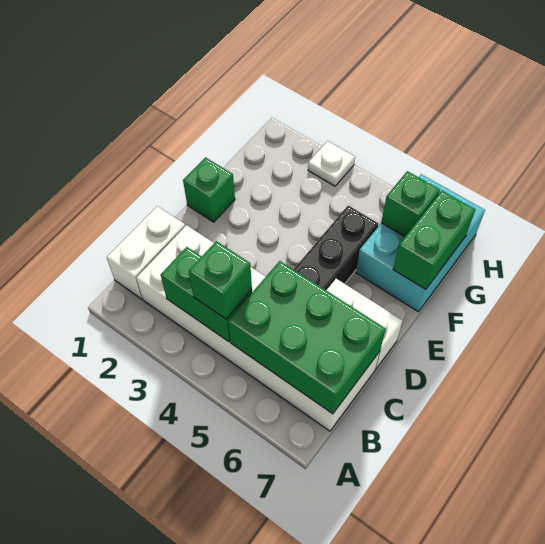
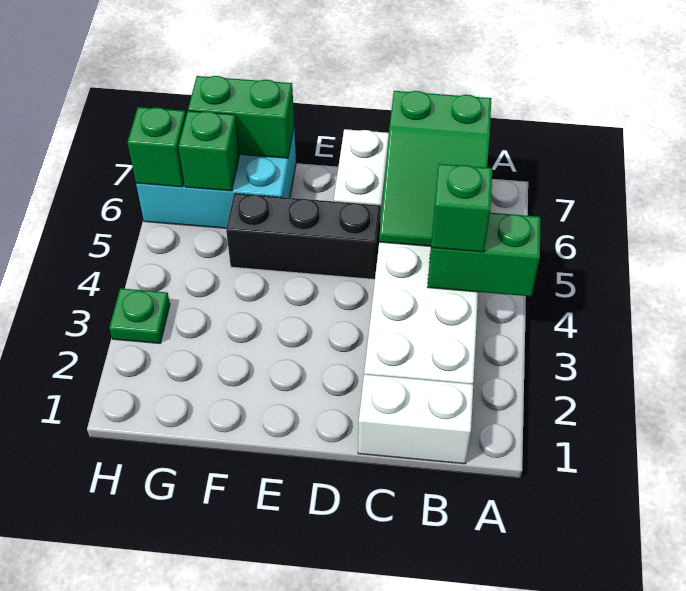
green 1x2 brick [161,247,252,342] -> green 1x2 brick turned to [428,213,540,296]
green 2x3 brick [228,261,386,414] -> green 2x3 slope [379,91,491,246]
green 1x1 brick [183,157,235,222] -> green 1x1 brick moved to [128,107,186,187]
white 1x1 plate [308,141,355,186] -> green 1x1 plate [109,288,170,343]

